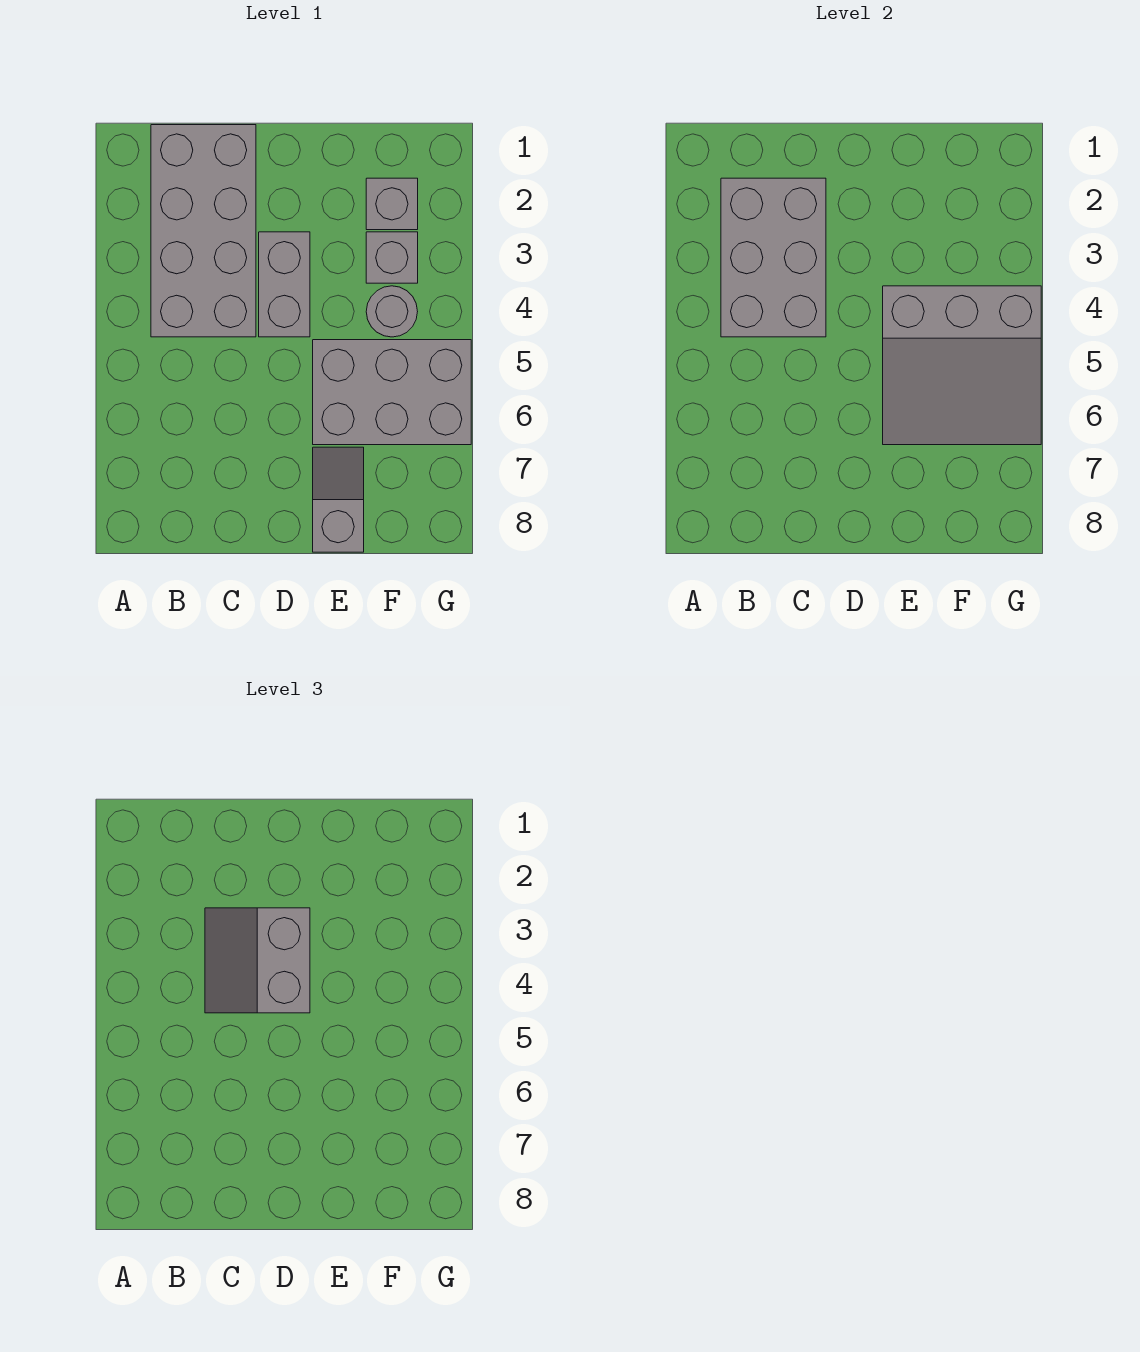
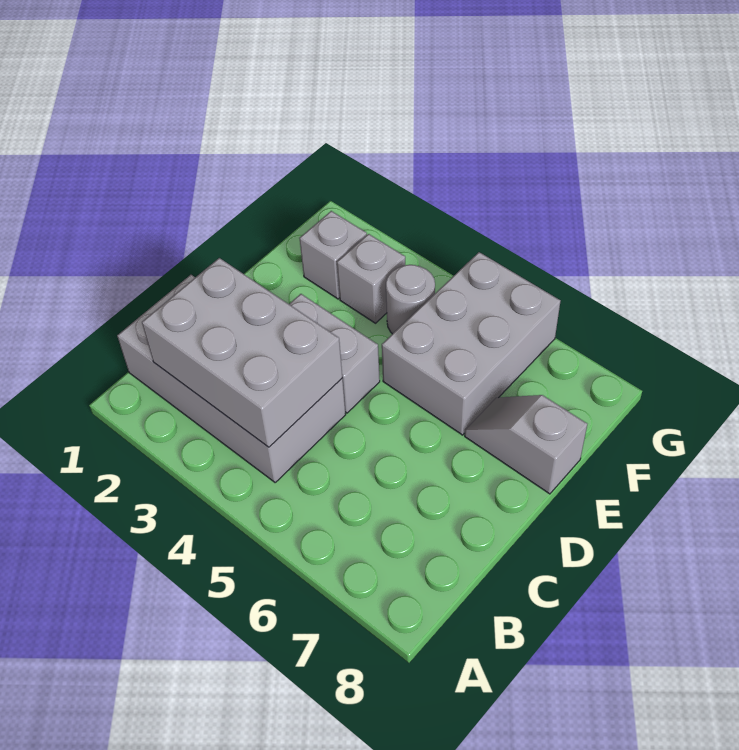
grey 2x2 slope [205,908,310,1013] -> none
grey 3x3 slope [883,286,1041,445] -> none

